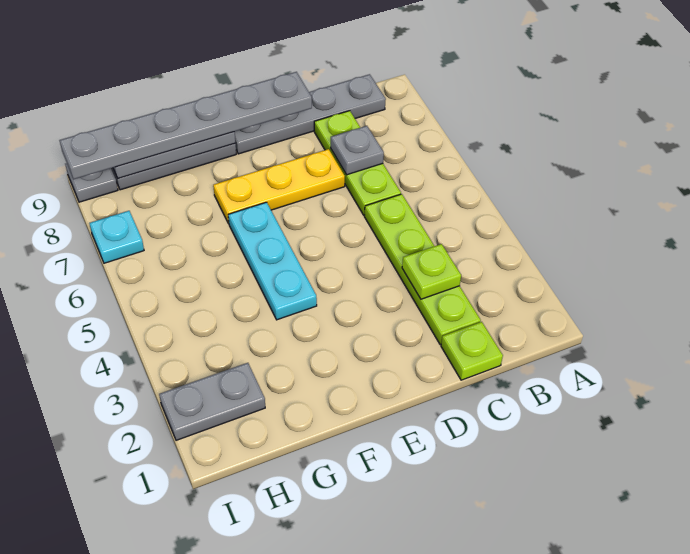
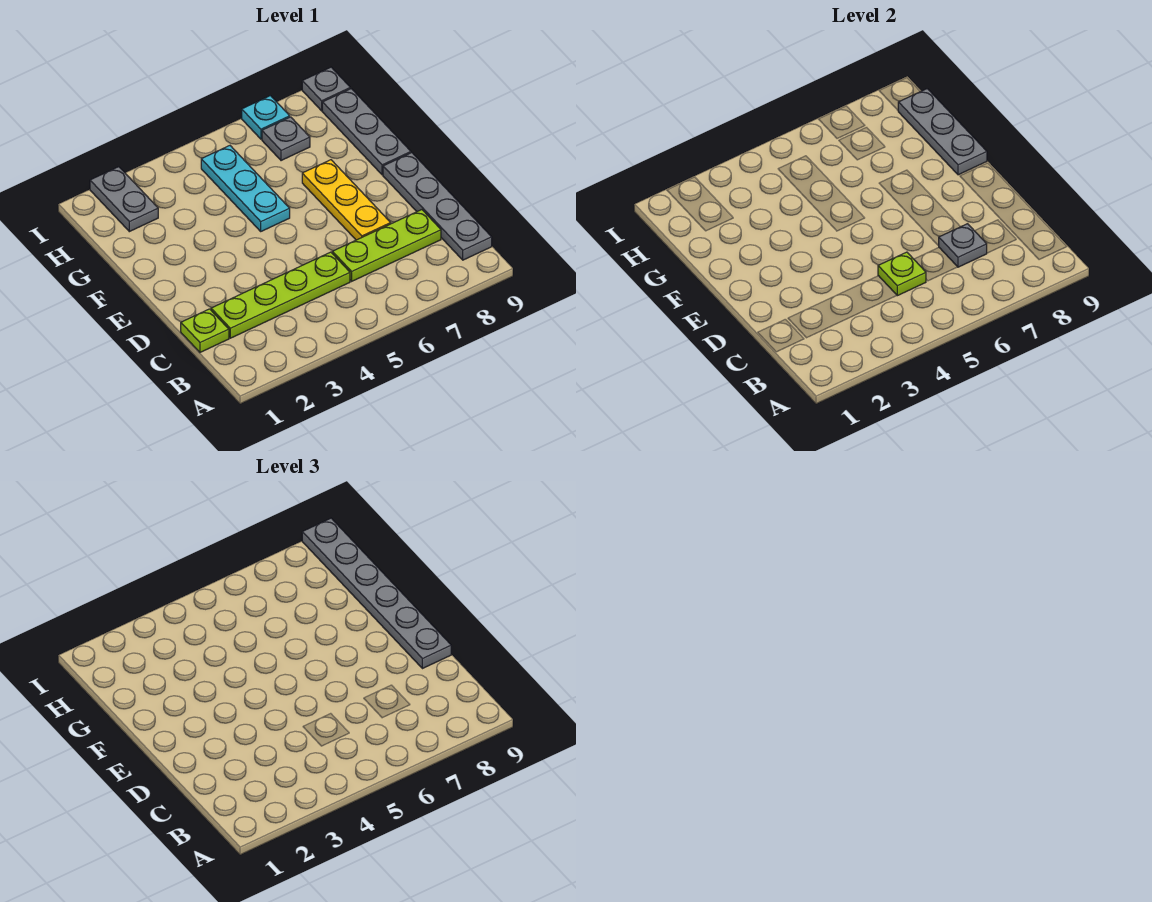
lime 1x1 plate [402,244,461,299] -> lime 1x1 plate moved to [878,252,926,296]
cyan 1x3 plate [228,202,317,320] -> cyan 1x3 plate turned to [201,146,290,231]
none -> grey 1x1 plate [262,117,310,161]

